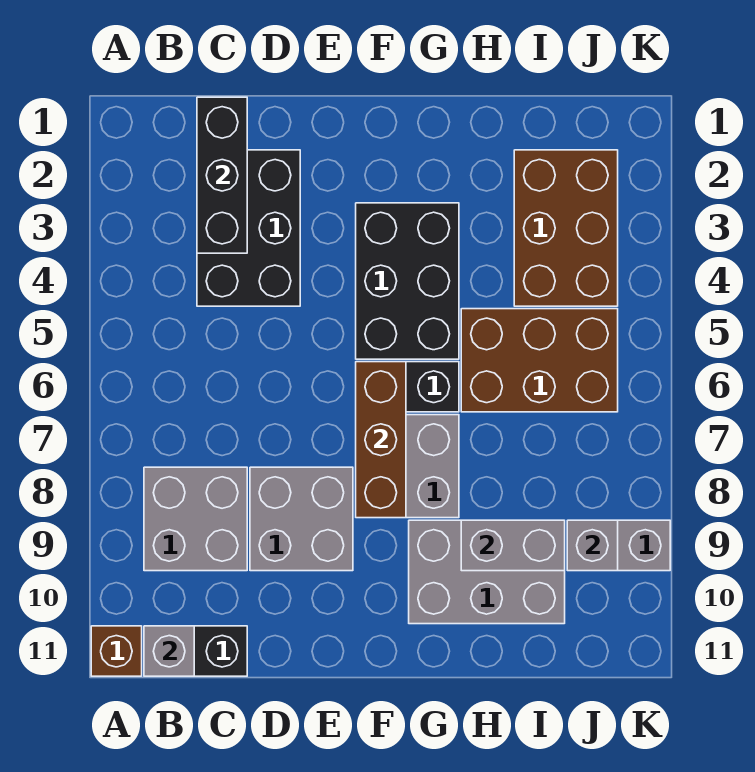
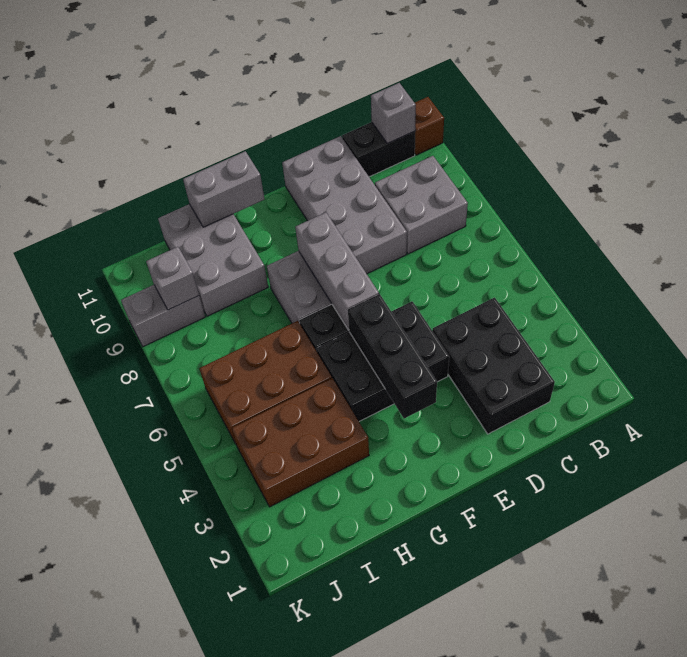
black 1x3 brick [197,97,247,253] -> black 1x3 brick moved to [348,294,437,419]
grey 2x2 brick [250,467,353,571] -> grey 2x4 brick [282,136,407,274]
black 2x3 brick [356,203,459,359] -> black 2x3 brick turned to [317,301,449,421]
brown 1x3 brick [356,362,406,518] -> grey 1x3 brick [295,212,379,330]
grey 2x3 brick [409,520,565,624] -> grey 2x3 brick turned to [158,204,268,316]
grey 1x2 brick [461,520,565,571] -> grey 1x2 brick moved to [183,151,264,227]
brown 2x3 brick [514,150,618,306] -> brown 2x3 brick turned to [232,378,369,507]

